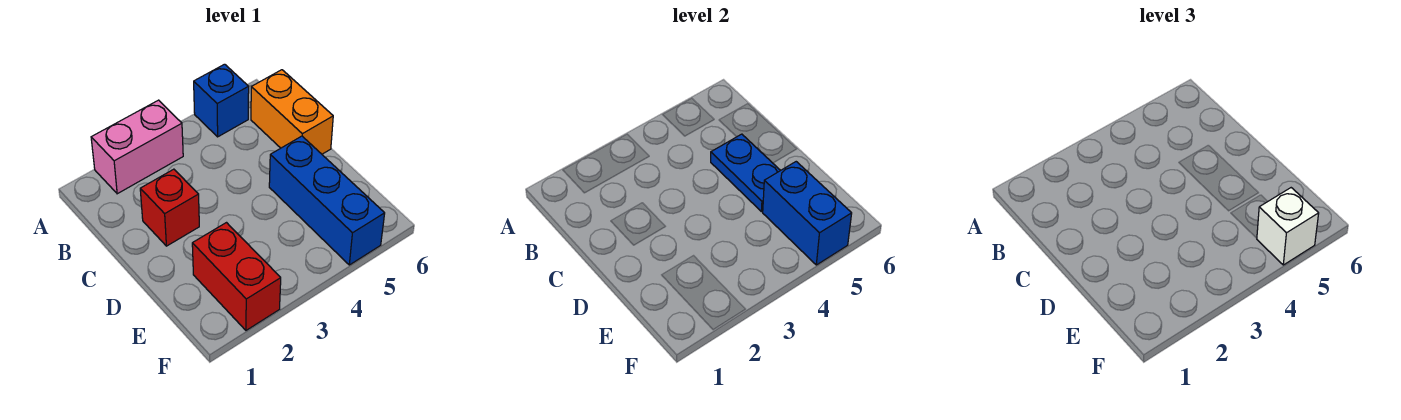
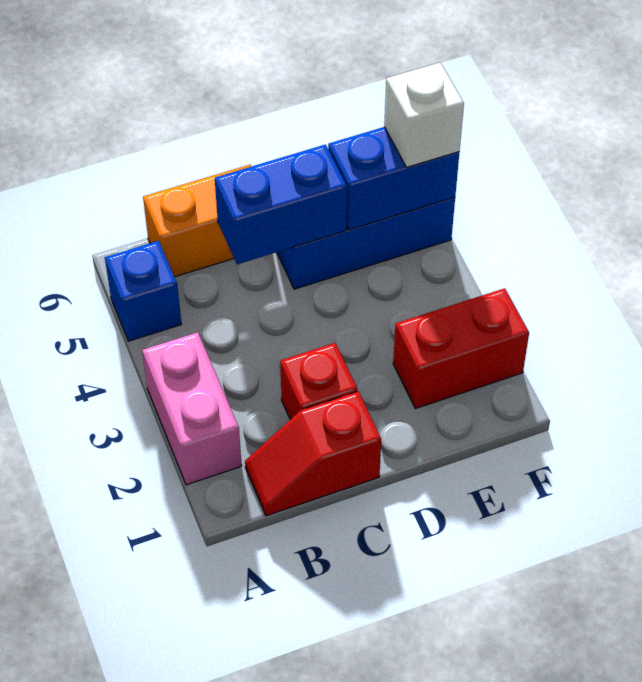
none -> red 1x2 slope [245,391,381,516]
blue 1x2 plate [711,134,780,212] -> blue 1x2 brick [215,145,347,264]

